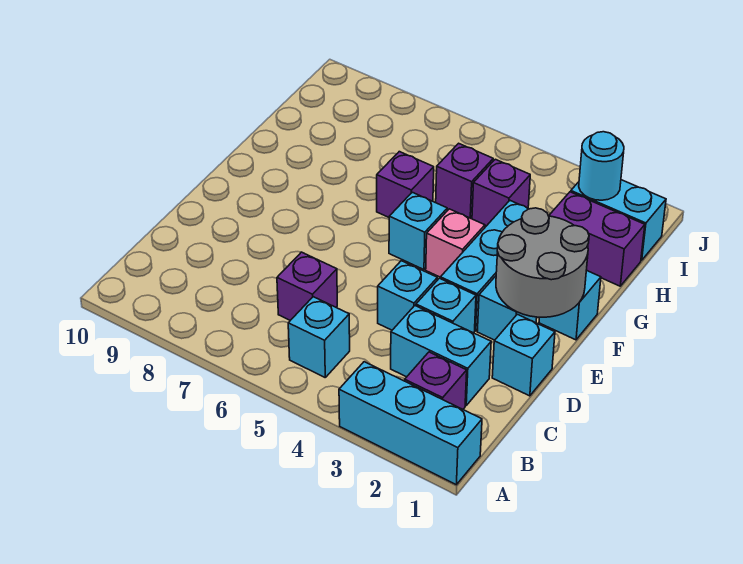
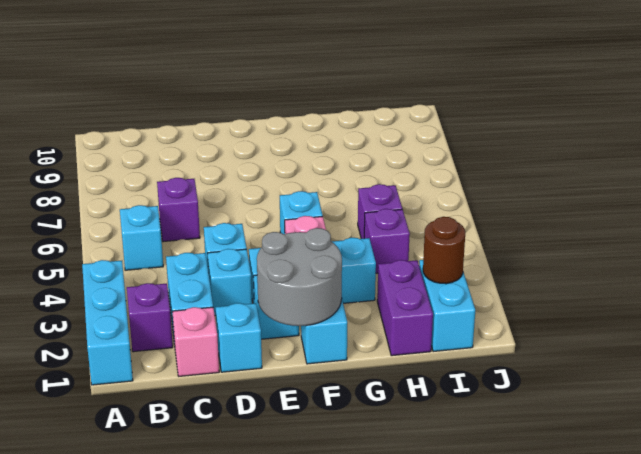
none -> pink 1x1 brick [172,307,219,376]
purple 1x1 brick [377,152,434,217] -> none
cyan 1x1 round brick [579,132,624,200] -> brown 1x1 round brick [423,217,465,284]

